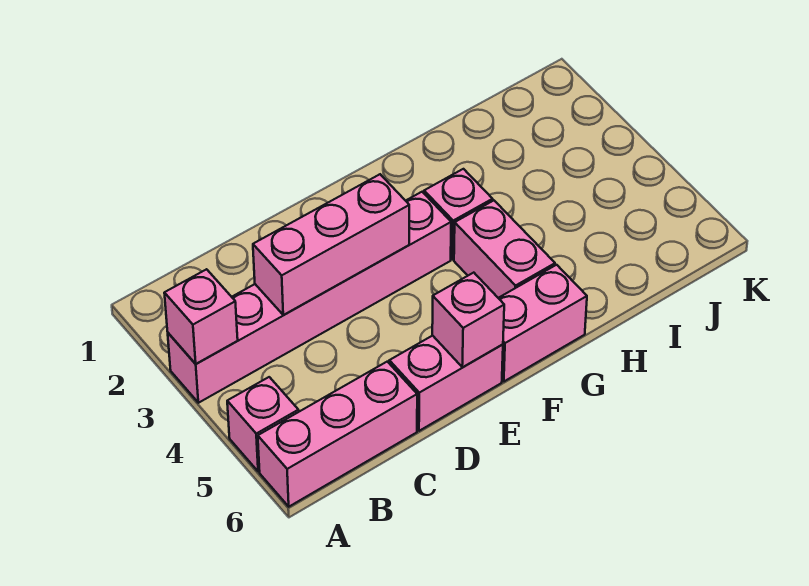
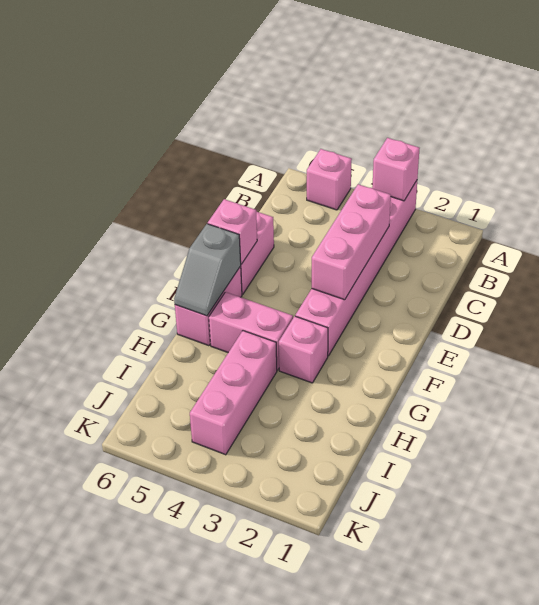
pink 1x3 brick [258,362,417,507] -> pink 1x3 brick moved to [190,331,277,455]
none -> grey 1x2 slope [174,224,241,316]

